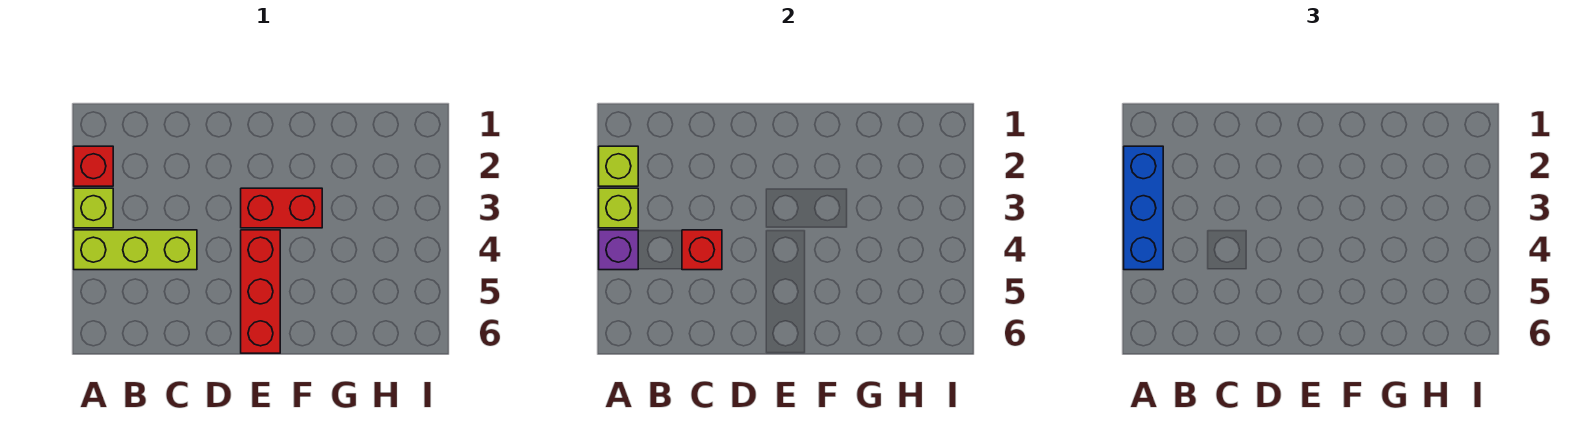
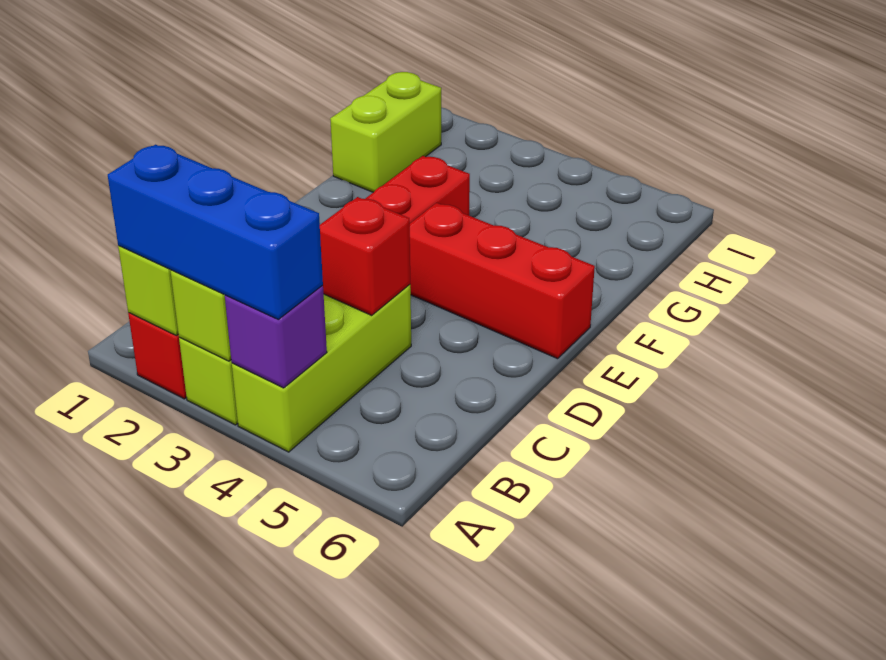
none -> lime 1x2 brick [330,72,441,192]

